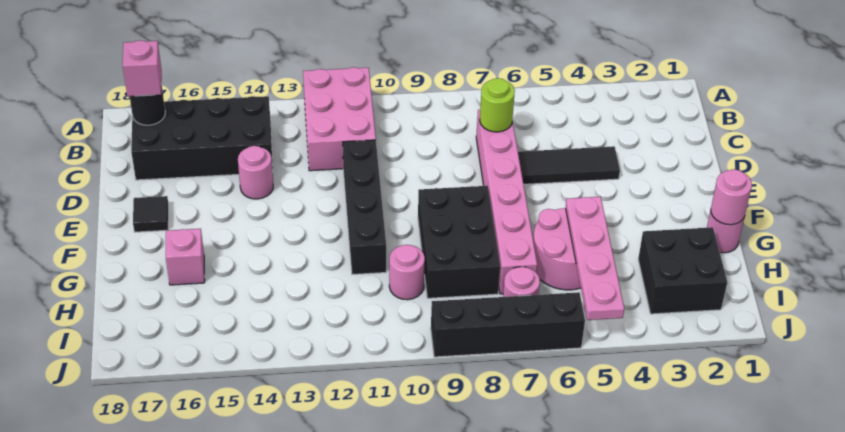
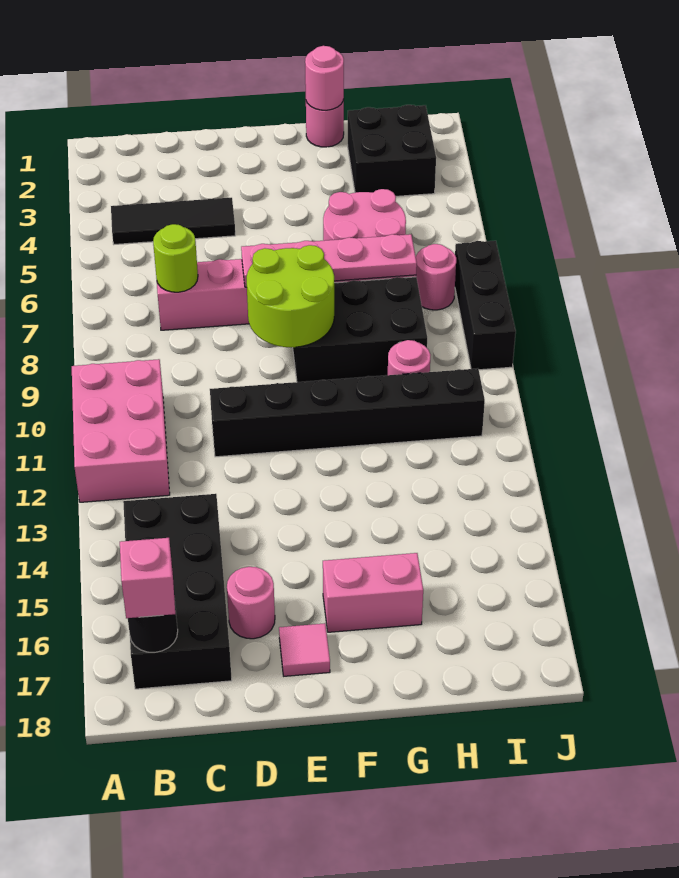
pink 2x3 brick [303,67,376,171] -> pink 2x3 brick turned to [72,359,170,502]
black 1x3 tile [518,146,620,184] -> black 1x3 tile turned to [111,198,235,244]
black 1x4 brick [343,140,386,274] -> black 1x6 brick [210,368,485,457]
pink 1x1 round brick [238,146,273,199] -> pink 1x1 round brick moved to [227,567,275,639]
none -> lime 2x2 round brick [246,245,334,347]
black 1x1 tile [133,196,169,232] -> pink 1x1 tile [279,623,330,676]
pink 1x4 plate [566,197,624,320] -> pink 1x4 plate moved to [241,234,417,287]
pink 1x1 brick [166,229,205,285] -> pink 1x2 brick [323,553,423,632]
black 1x4 brick [431,292,585,357] -> black 1x3 brick [455,241,516,370]

